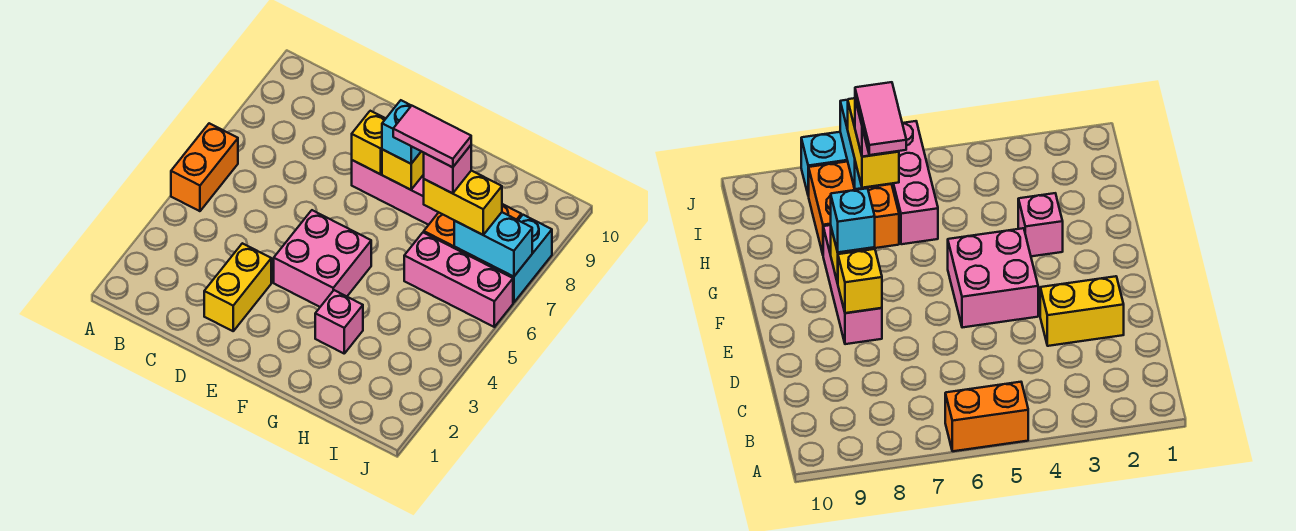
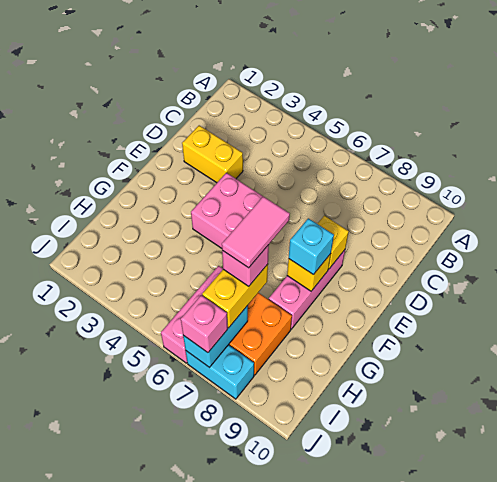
orange 1x2 brick [171,123,238,211] -> none
pink 1x1 brick [315,290,363,353] -> pink 1x1 brick moved to [181,295,228,353]

